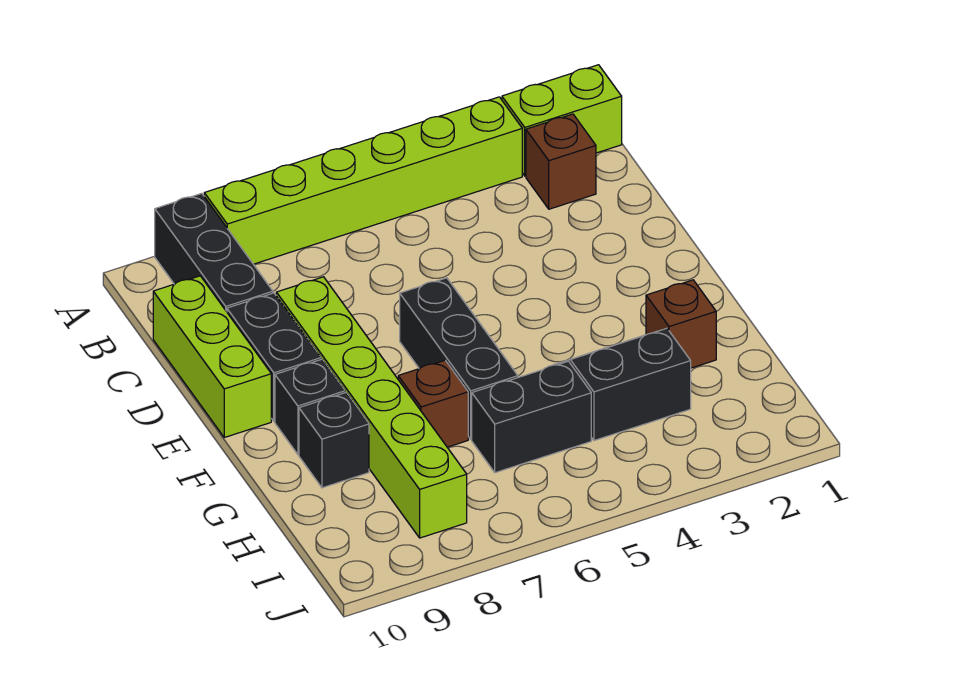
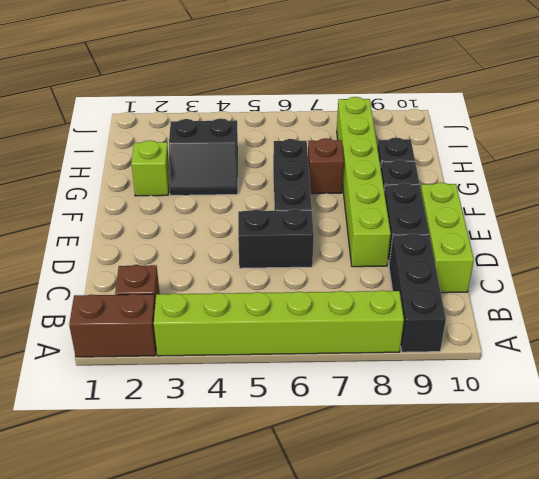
lime 1x2 brick [502,65,622,176] -> brown 1x2 brick [69,294,156,357]
brown 1x1 brick [646,280,716,368] -> lime 1x1 brick [131,140,169,196]
black 1x2 brick [472,361,591,473] -> black 1x2 brick moved to [238,209,314,268]

